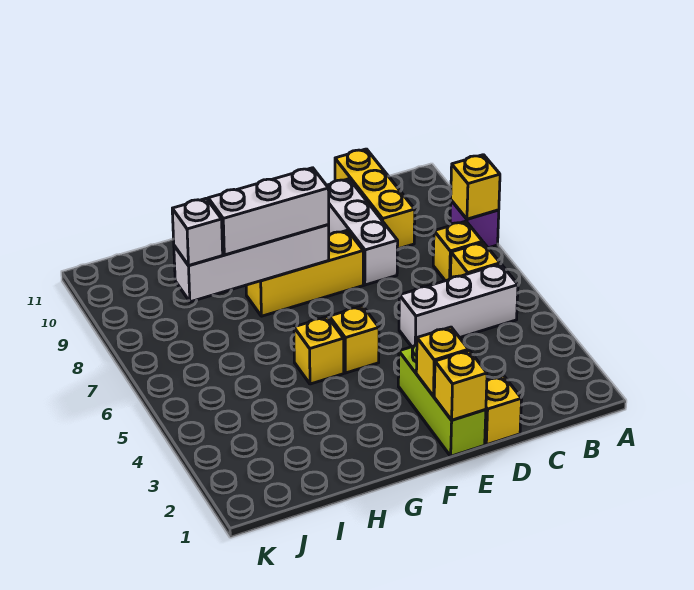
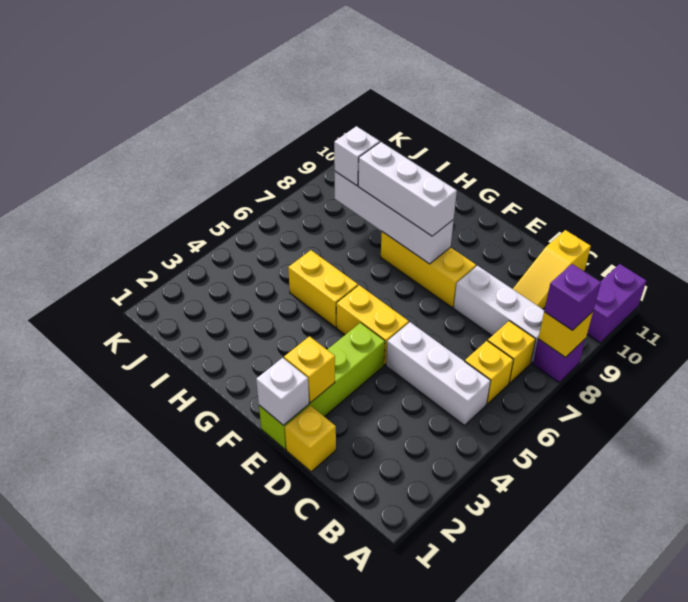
none -> purple 1x1 brick [544,264,601,330]
none -> purple 1x2 brick [587,264,646,343]
yellow 1x3 brick [335,149,415,249] -> yellow 1x3 slope [513,230,591,309]
white 1x3 brick [327,179,398,285] -> white 1x3 brick turned to [454,266,544,363]
lime 1x3 brick [398,345,486,456] -> lime 1x4 brick [259,323,385,450]
yellow 1x1 brick [434,351,487,420] -> white 1x1 brick [256,358,309,425]
yellow 1x1 brick [329,306,379,373] -> yellow 1x2 brick [336,285,409,365]
yellow 1x1 brick [294,317,344,384] -> yellow 1x2 brick [288,250,358,327]

